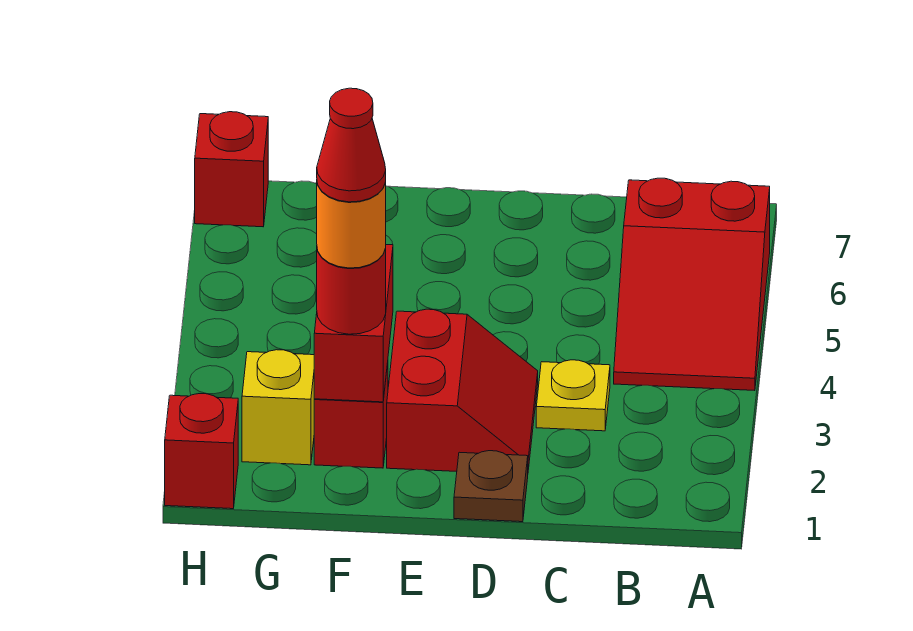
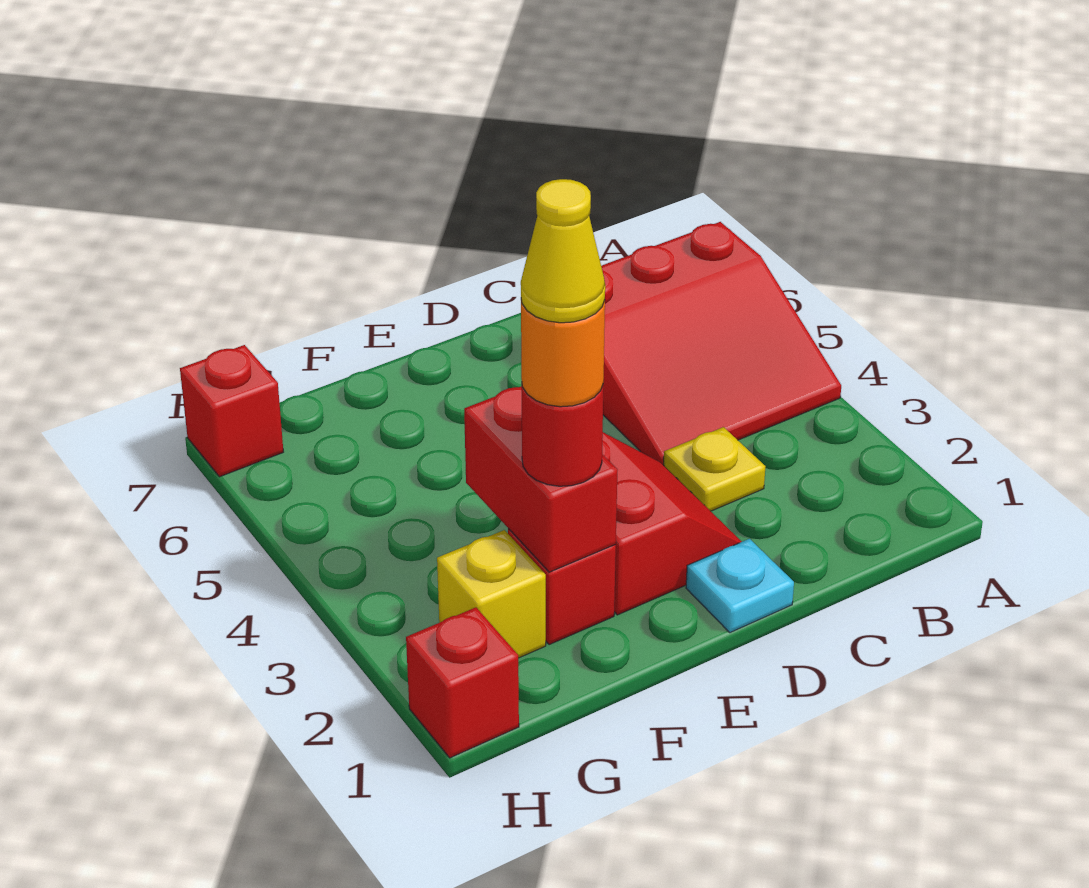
red 2x3 slope [614,178,770,391] -> red 3x3 slope [601,222,841,465]
brown 1x1 plate [454,451,528,522] -> cyan 1x1 plate [686,539,794,633]
red 1x1 cone [317,88,386,202] -> yellow 1x1 cone [521,179,605,323]

